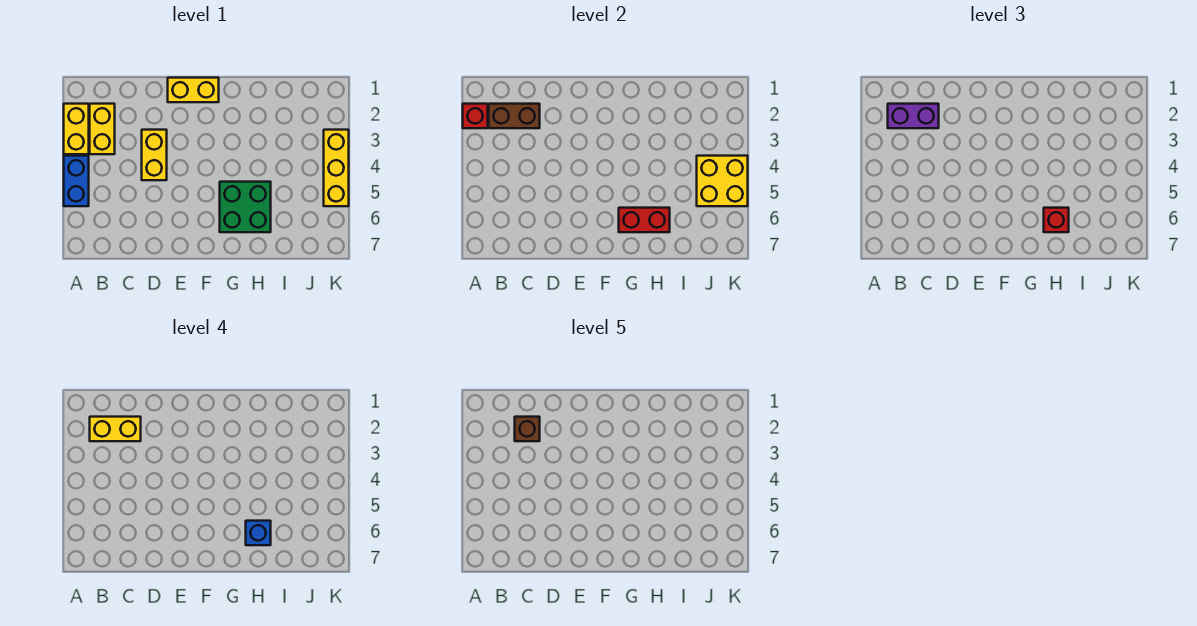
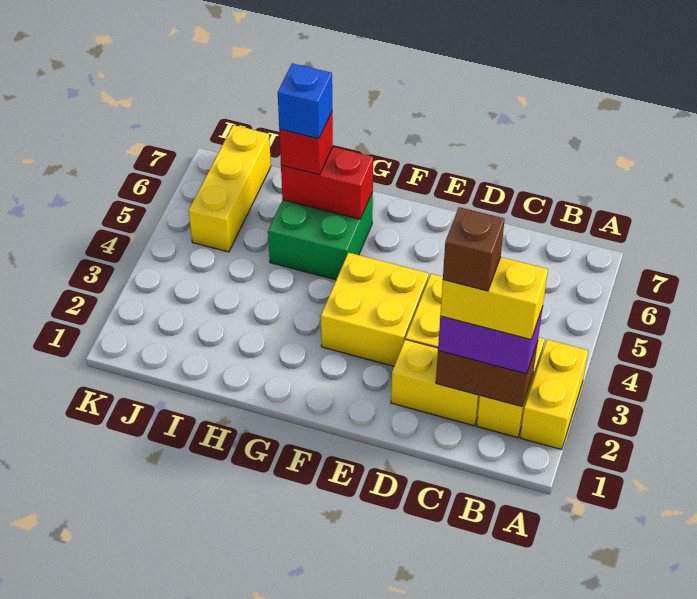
red 1x1 brick [463,104,488,128] -> none
blue 1x2 brick [64,156,89,206] -> none
yellow 1x2 brick [168,78,219,102] -> yellow 1x2 brick moved to [391,339,480,426]
yellow 2x2 brick [697,156,748,206] -> yellow 2x2 brick moved to [321,253,429,366]
yellow 1x3 brick [324,130,349,206] -> yellow 1x3 brick moved to [189,125,271,252]

